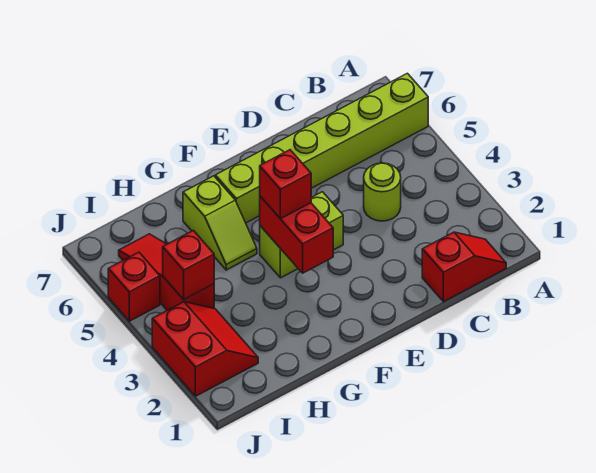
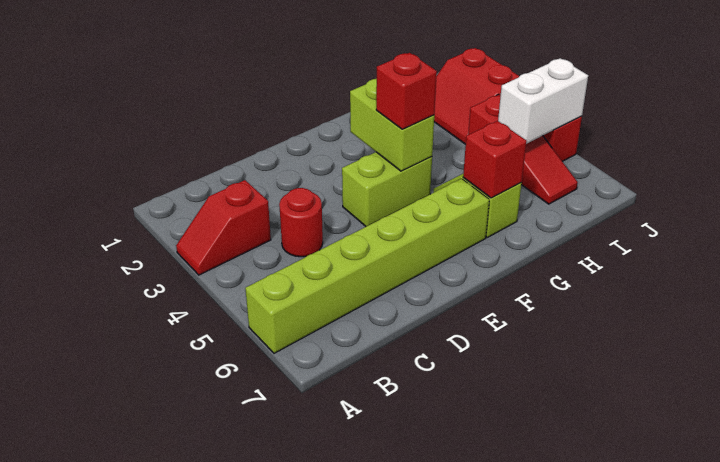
red 1x2 slope [422,232,506,302] -> red 1x2 slope moved to [176,180,271,275]
lime 1x1 round brick [364,163,401,221] -> red 1x1 round brick [279,188,323,257]
red 1x2 brick [260,196,333,273] -> lime 1x2 brick [350,79,434,171]
red 1x1 brick [162,230,214,300] -> red 1x1 brick moved to [463,121,527,198]
none -> white 1x2 brick [498,58,588,144]

